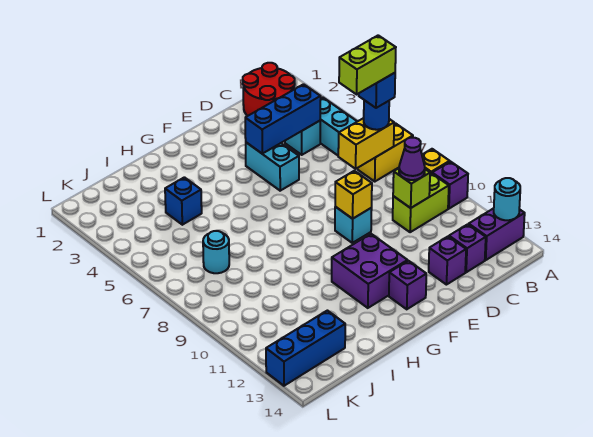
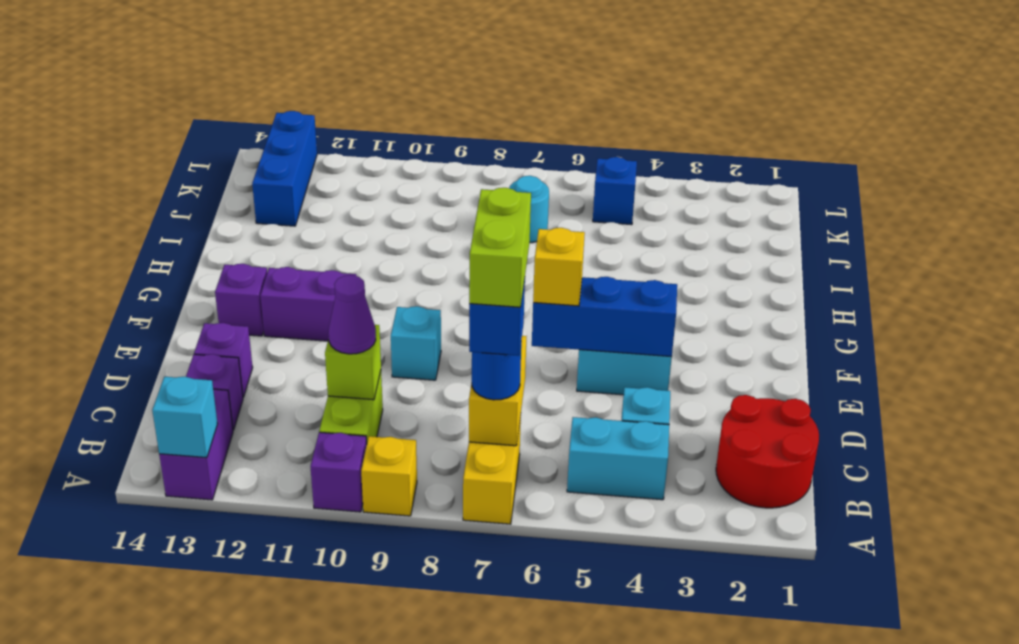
cyan 1x1 round brick [494,178,520,220] -> cyan 1x1 brick [152,377,218,458]
blue 1x3 brick [245,84,321,154] -> blue 1x3 brick turned to [532,277,677,357]
yellow 1x1 brick [335,171,372,219] -> yellow 1x1 brick moved to [533,228,585,306]
purple 2x2 brick [332,234,408,308] -> purple 1x2 brick [260,267,356,341]
blue 1x1 brick [165,177,202,225] -> blue 1x1 brick moved to [593,157,637,225]

